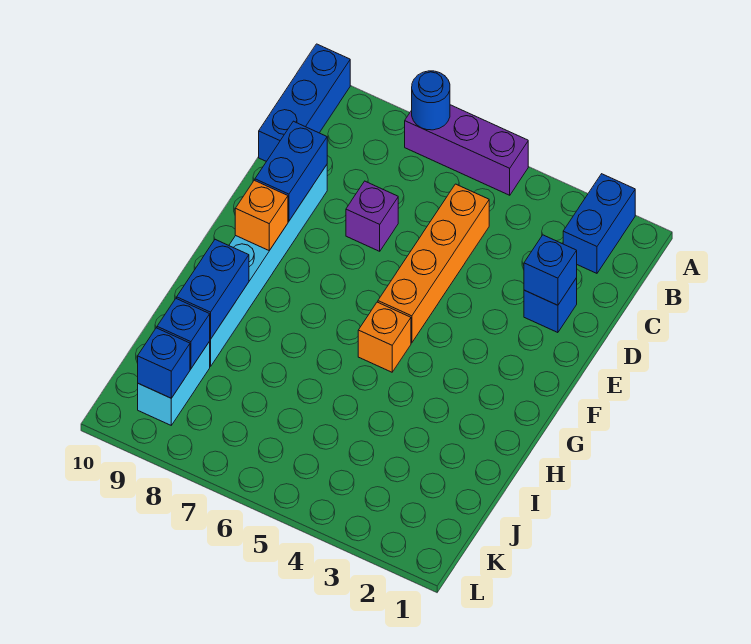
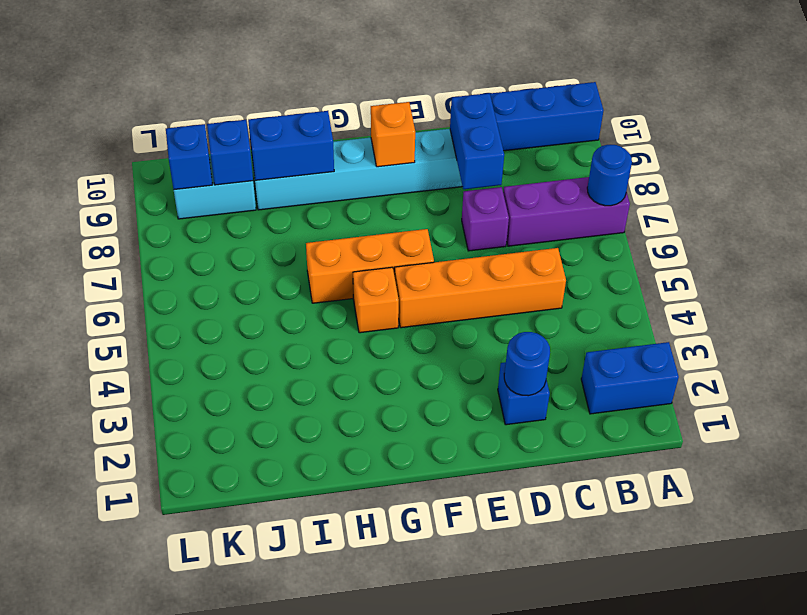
purple 1x3 brick [405,105,528,195] -> purple 1x3 brick turned to [503,177,630,246]
blue 1x1 brick [524,235,577,305] -> blue 1x1 round brick [504,332,550,396]
blue 1x2 brick [255,121,327,221] -> blue 1x2 brick turned to [450,93,504,189]
none -> orange 1x3 brick [306,229,434,303]

